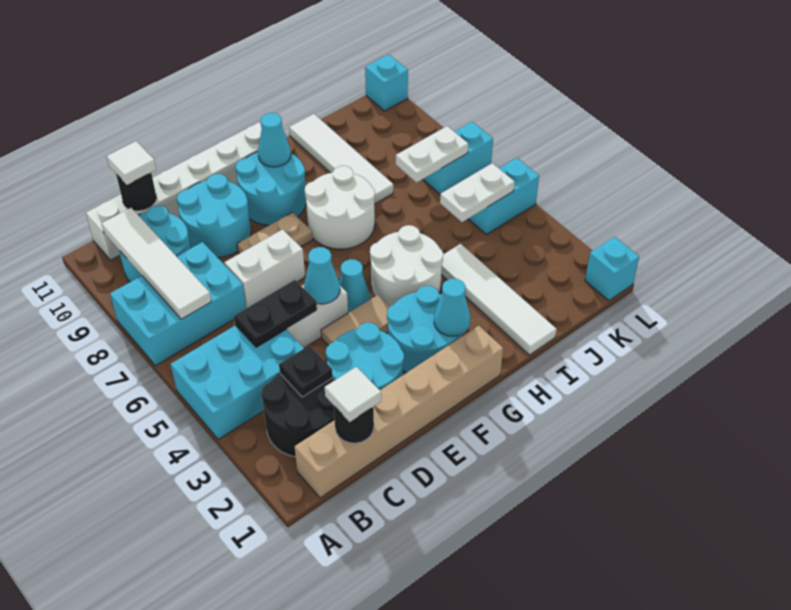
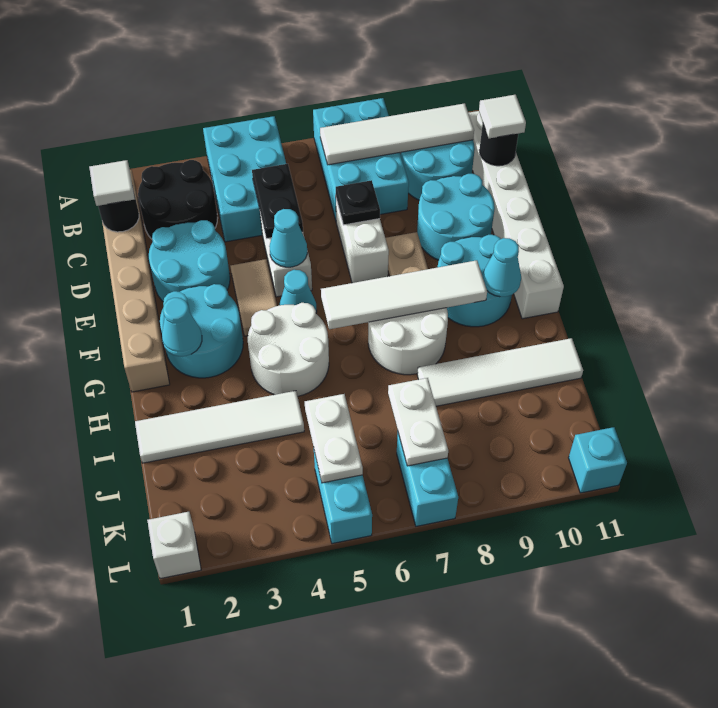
black 1x1 plate [279,345,333,397] -> black 1x1 plate moved to [335,180,380,225]
none -> white 1x4 tile [321,260,487,329]
cyan 1x1 brick [585,237,639,301] -> white 1x1 brick [147,512,201,579]

